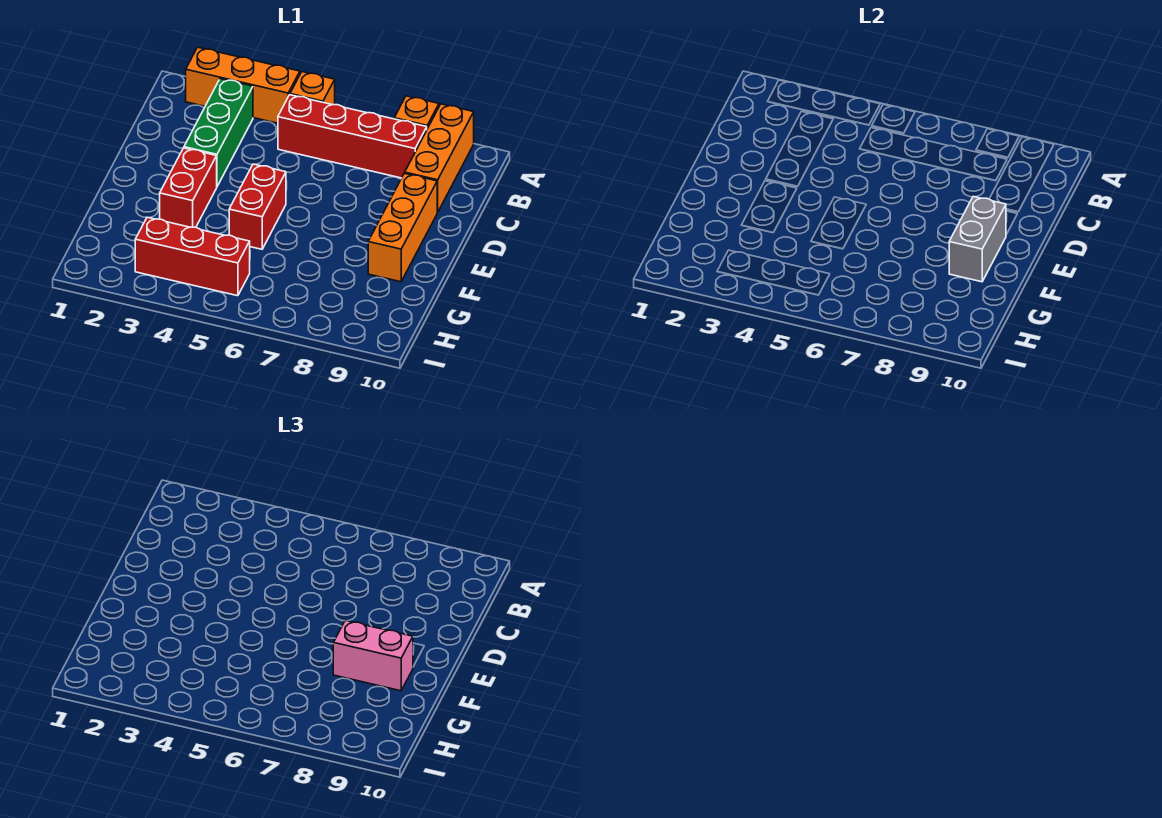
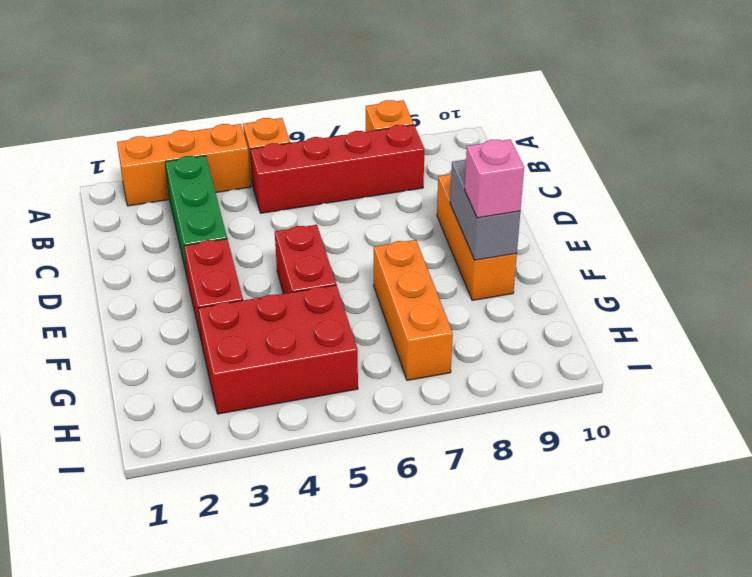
orange 1x3 brick [405,104,474,212] -> orange 1x3 brick moved to [374,240,453,380]
pink 1x2 brick [333,621,413,691] -> pink 1x1 brick [465,139,524,218]
red 1x3 brick [135,217,250,296] -> red 2x3 brick [198,285,358,414]

